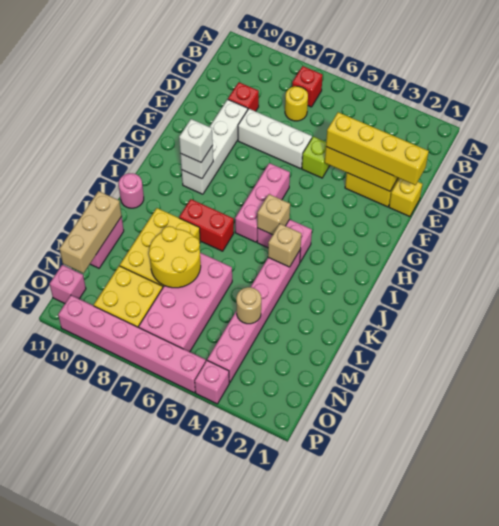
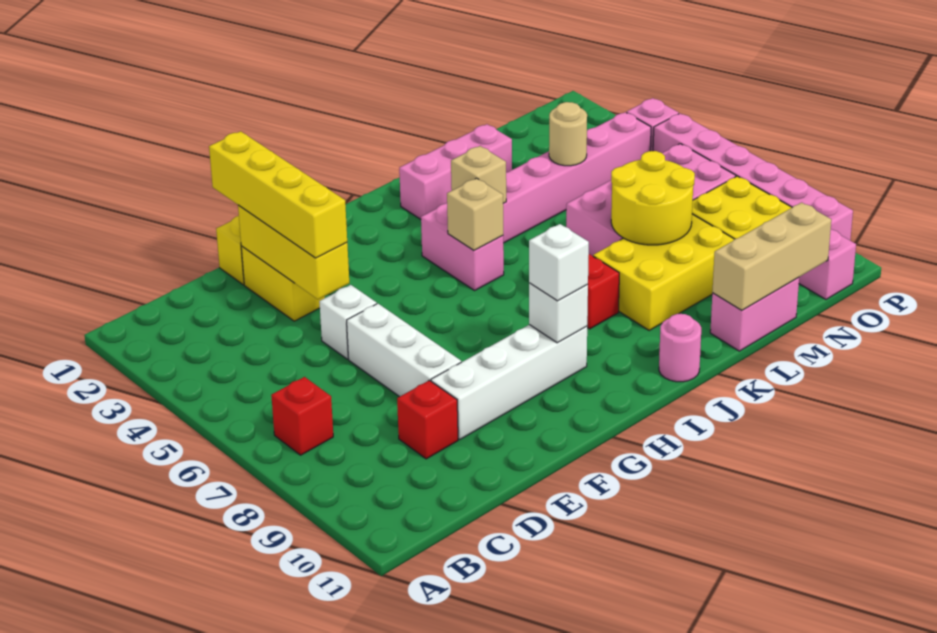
yellow 1x1 round brick [285,86,308,121] -> none
lime 1x1 brick [302,136,330,178] -> white 1x1 brick [319,285,377,359]
pink 1x3 brick [235,163,290,242] -> pink 1x3 brick moved to [399,124,512,219]

